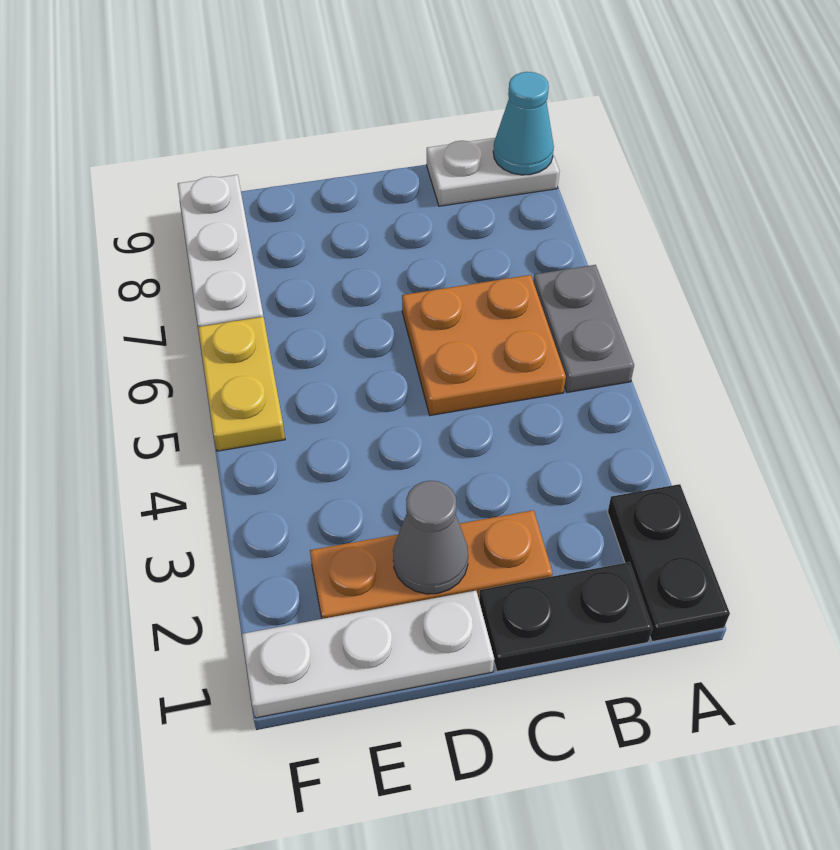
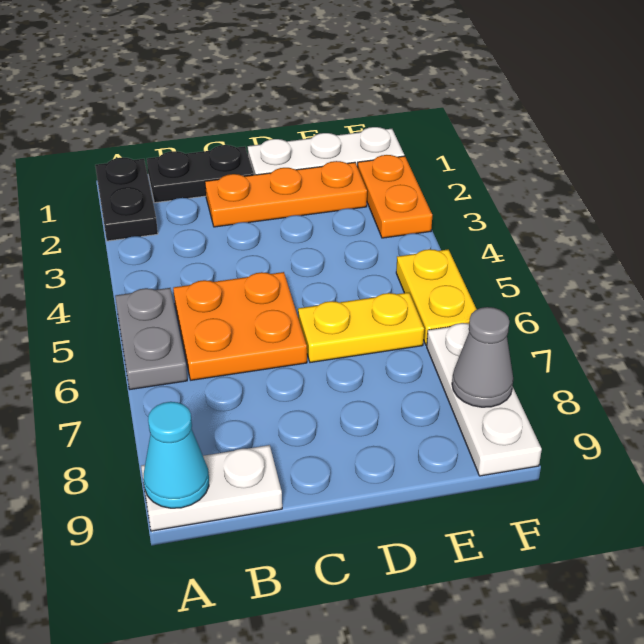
grey 1x1 cone [393,481,468,594] -> grey 1x1 cone moved to [452,307,513,407]
none -> yellow 1x2 plate [298,293,424,363]
none -> orange 1x2 plate [358,155,432,238]

